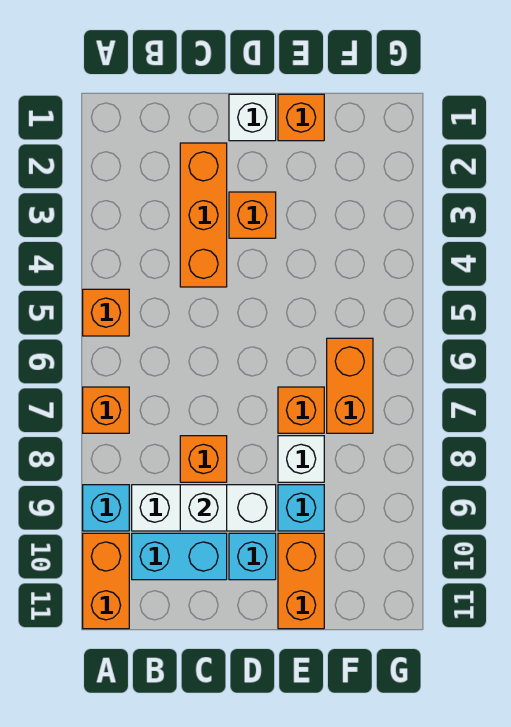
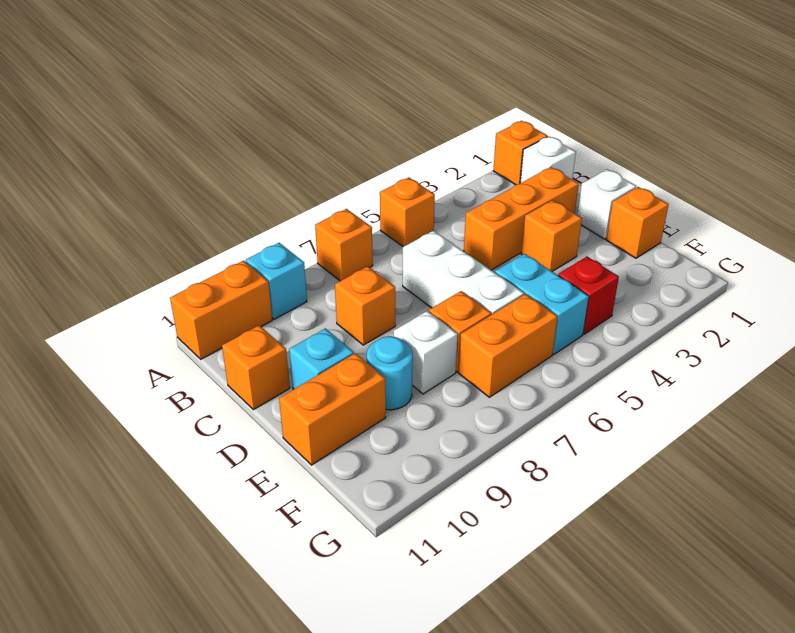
none -> orange 1x1 brick [493,121,547,185]
white 1x3 brick [132,485,276,531] -> white 1x3 brick moved to [403,231,524,315]
cyan 1x2 brick [132,533,227,580] -> cyan 1x2 brick moved to [495,254,589,354]
white 1x1 brick [180,485,227,531] -> white 1x1 brick moved to [520,136,576,183]
none -> orange 1x1 brick [222,325,290,410]
cyan 1x1 brick [278,485,324,531] -> cyan 1x1 round brick [367,336,413,410]
none -> red 1x1 brick [558,256,619,334]

